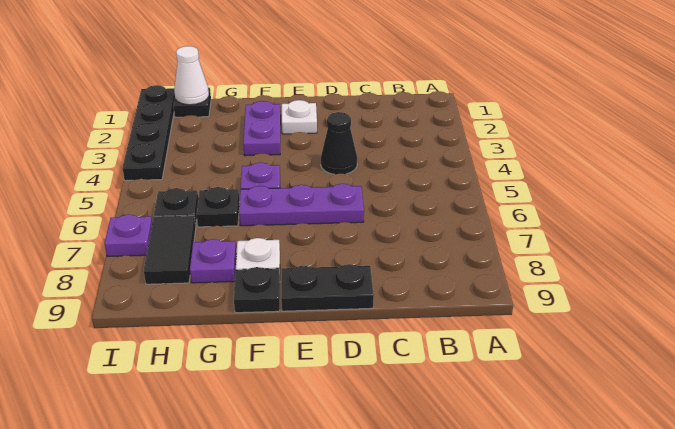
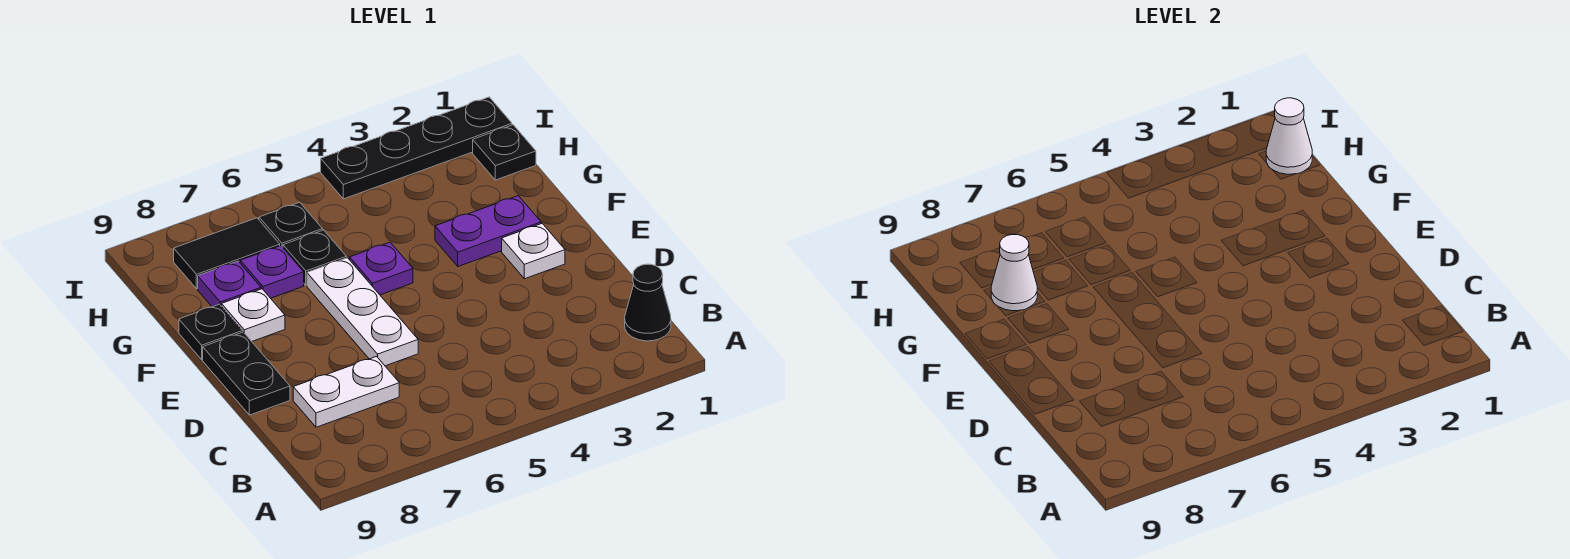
none -> white 1x2 plate [293,357,399,427]
black 1x1 cone [321,112,357,175] -> black 1x1 cone moved to [625,264,671,341]
purple 1x3 plate [239,184,364,226] -> white 1x3 plate [307,258,418,366]
none -> white 1x1 cone [991,235,1037,311]
purple 1x1 plate [104,215,152,257] -> purple 1x1 plate moved to [240,246,304,298]

